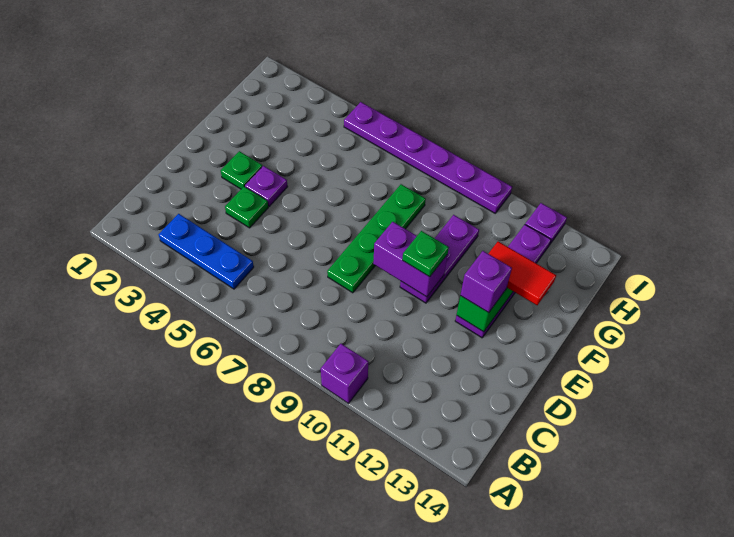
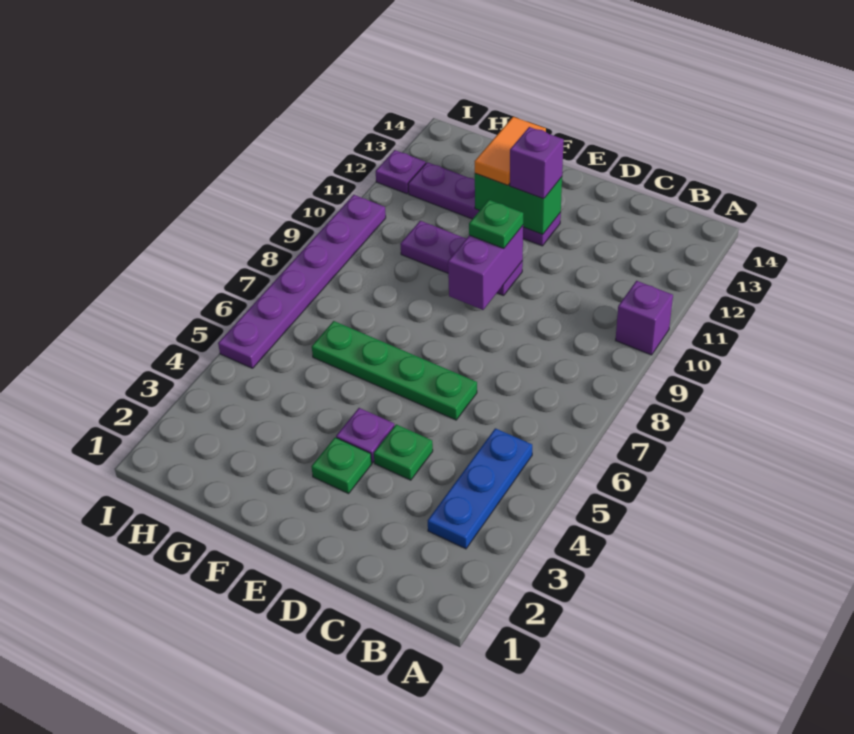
green 1x4 plate [327,184,426,293] -> green 1x4 plate moved to [312,321,477,420]
red 1x2 tile [489,242,556,305] -> orange 1x2 tile [475,117,546,185]

